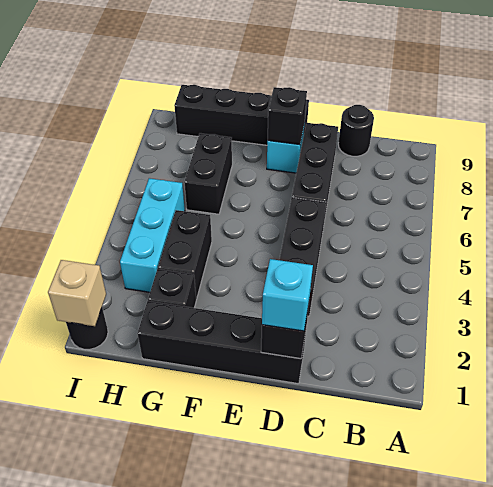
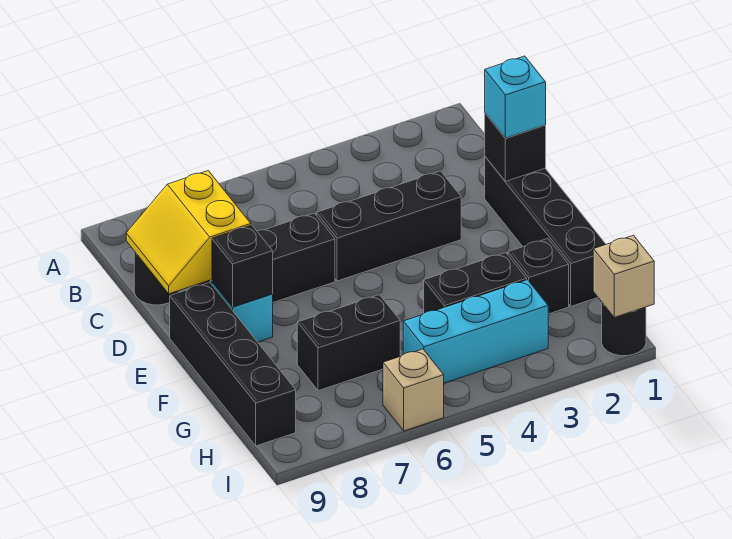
none -> yellow 2x2 slope [126,171,251,294]
none -> tan 1x1 brick [383,349,444,431]

